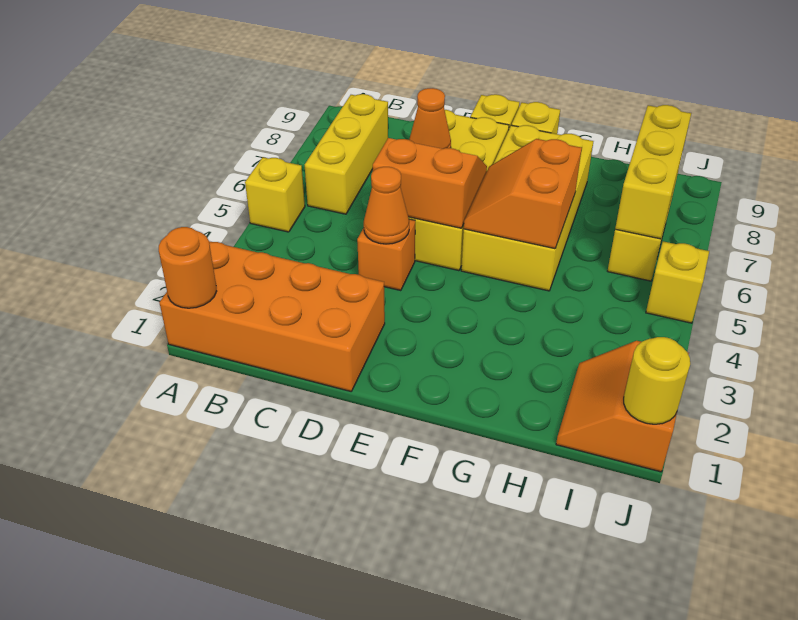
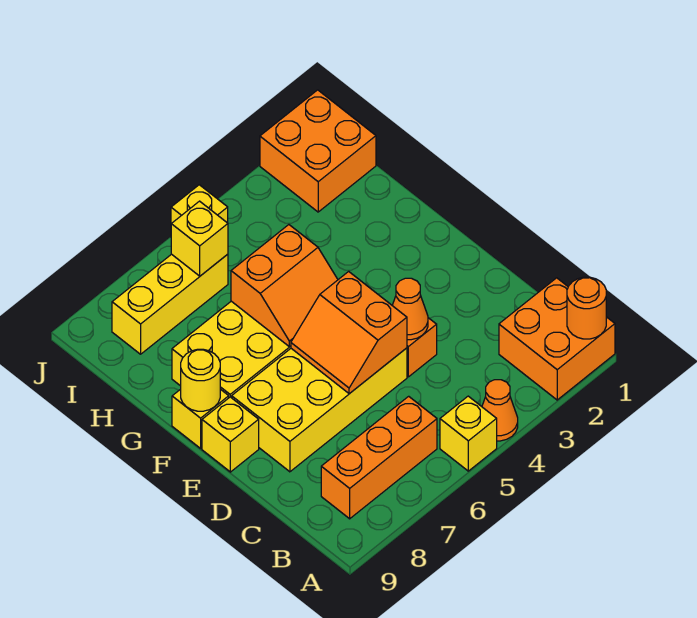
orange 2x4 brick [159,241,385,391] -> orange 2x2 brick [499,278,615,400]
yellow 1x3 brick [305,94,388,214] -> orange 1x3 brick [321,396,437,519]
orange 1x1 cone [409,88,451,149] -> orange 1x1 cone moved to [482,380,518,441]
orange 2x2 slope [556,341,689,472] -> orange 2x2 brick [260,90,376,212]
yellow 1x3 brick [615,105,691,239] -> yellow 1x1 brick [171,201,228,276]
yellow 1x1 round brick [624,337,690,424] -> yellow 1x1 round brick moved to [181,349,220,411]

